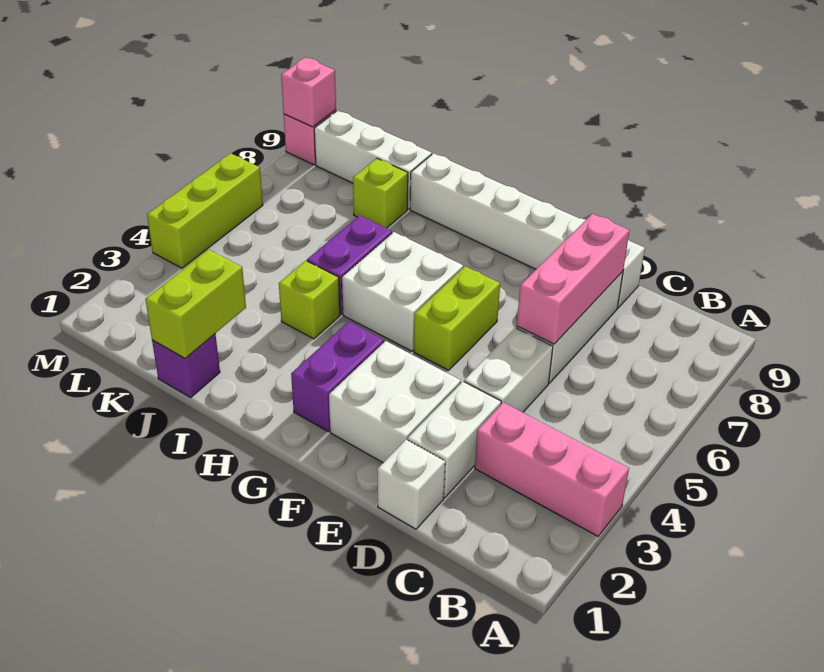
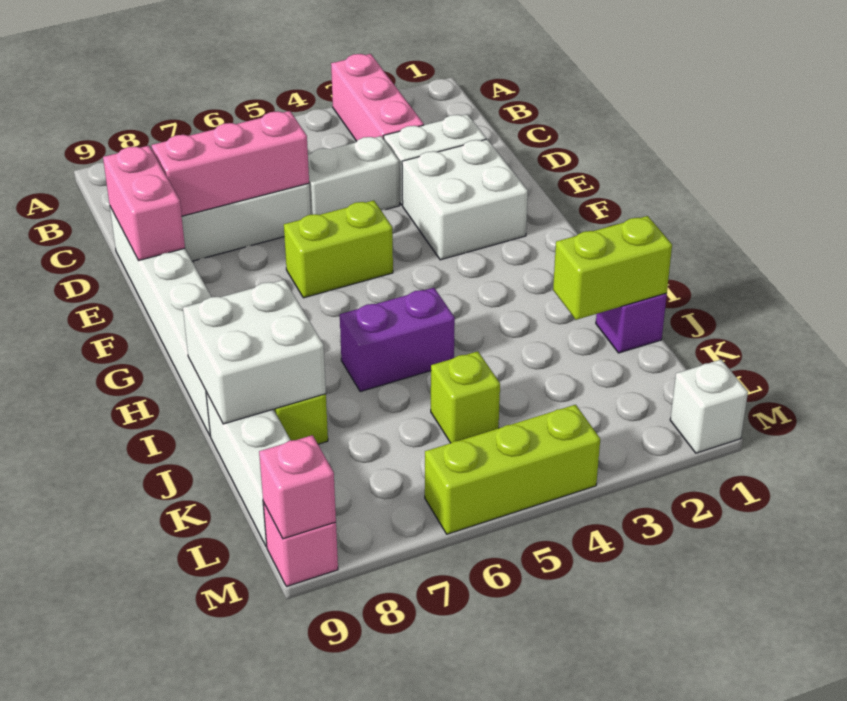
white 1x1 brick [377,440,445,529] -> white 1x1 brick moved to [670,360,748,453]
none -> pink 1x2 brick [103,146,185,261]
purple 1x2 brick [291,322,384,432] -> none
white 2x2 brick [342,232,463,351] -> white 2x2 brick moved to [183,280,326,424]
lime 1x1 brick [279,261,340,339] -> lime 1x1 brick moved to [431,351,500,443]

